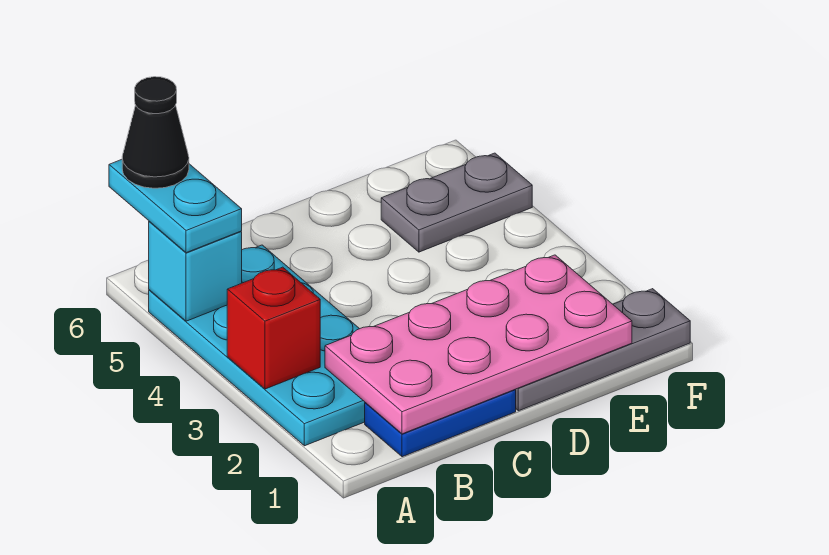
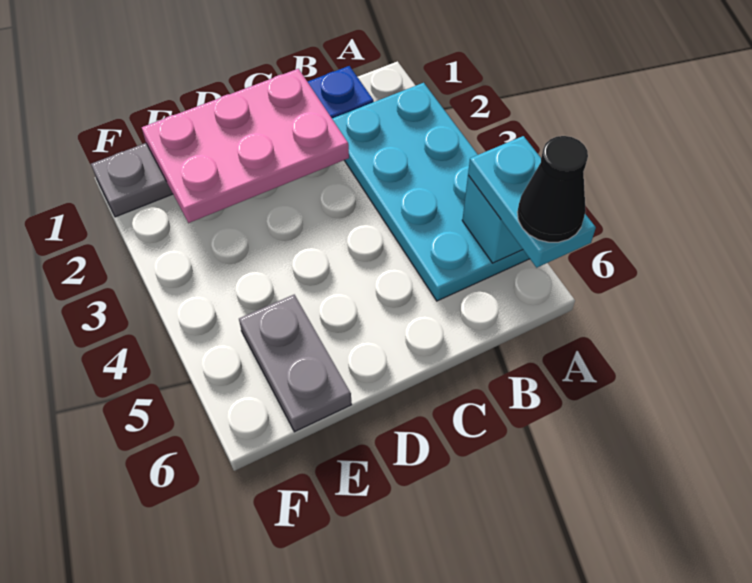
red 1x1 brick [227,267,320,389] -> none
pink 2x4 plate [325,255,632,434] -> pink 2x3 plate [142,69,349,223]
grey 1x2 plate [381,153,532,252] -> grey 1x2 plate turned to [239,295,351,432]

